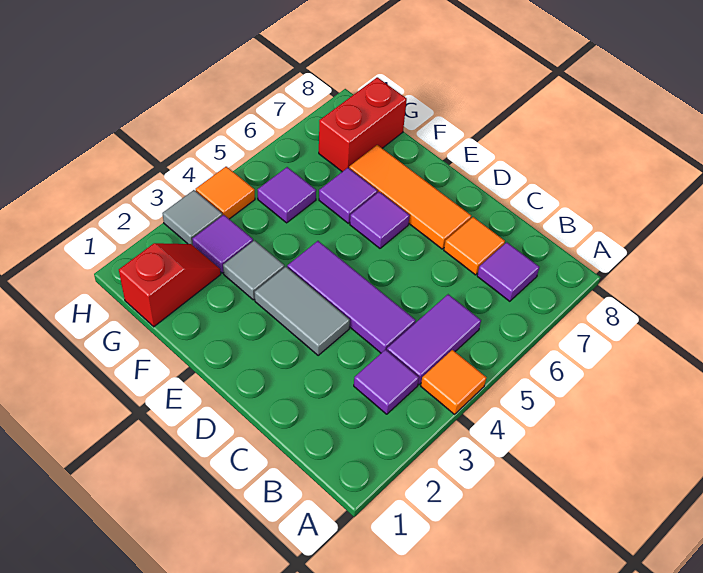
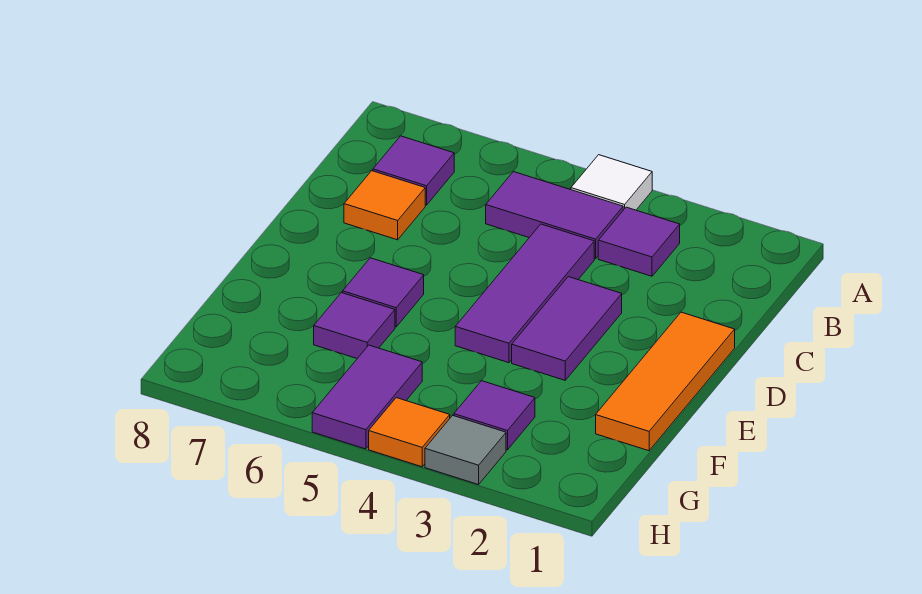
orange 1x1 tile [421,350,486,414] -> white 1x1 tile [571,155,652,210]
grey 1x2 tile [255,267,350,355] -> purple 1x2 tile [512,277,622,380]
orange 1x3 tile [349,145,471,249] -> orange 1x3 tile moved to [596,312,735,451]
grey 1x1 tile [223,240,284,300] -> none
red 1x2 slope [119,243,221,327] -> none
purple 1x1 tile [258,167,316,223] -> purple 1x2 tile [312,345,422,449]
red 1x2 brick [319,77,407,172] -> none

